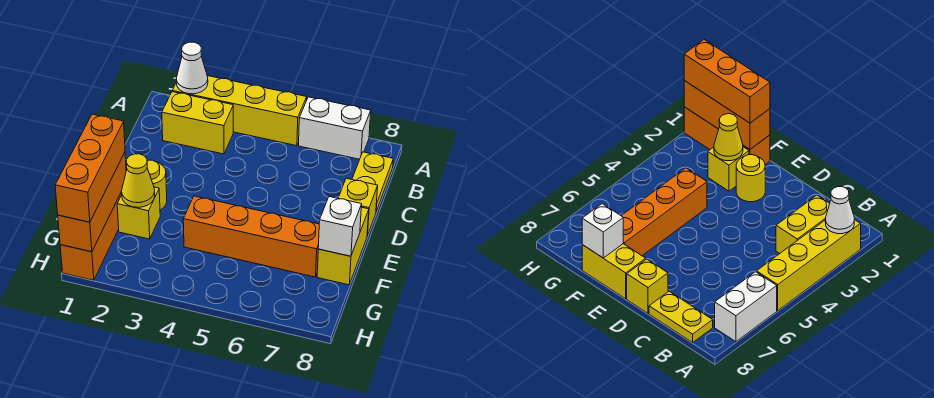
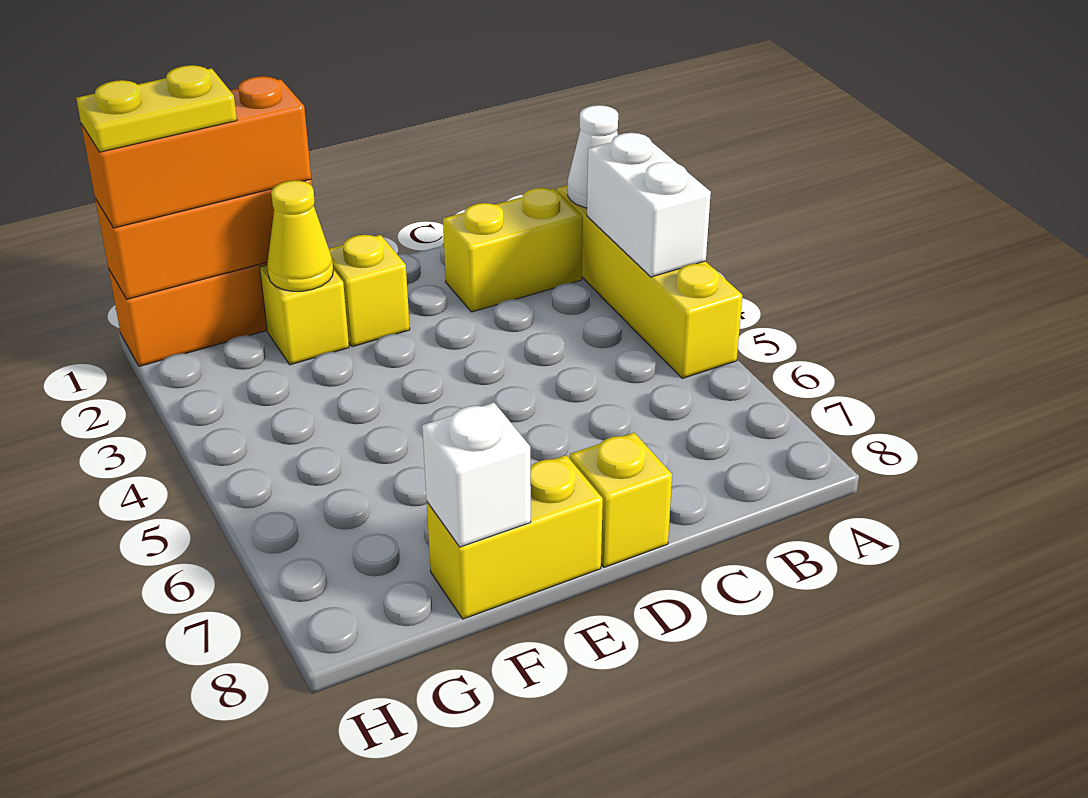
white 1x2 brick [299,97,371,159] -> white 1x2 brick moved to [587,133,711,277]
yellow 1x2 brick [162,92,233,154] -> yellow 1x2 brick turned to [443,188,583,312]
yellow 1x2 plate [352,152,393,211] -> yellow 1x2 plate moved to [76,65,237,152]
yellow 1x1 round brick [147,160,167,210] -> yellow 1x1 brick [329,235,410,347]
orange 1x4 brick [183,196,319,277] -> none

